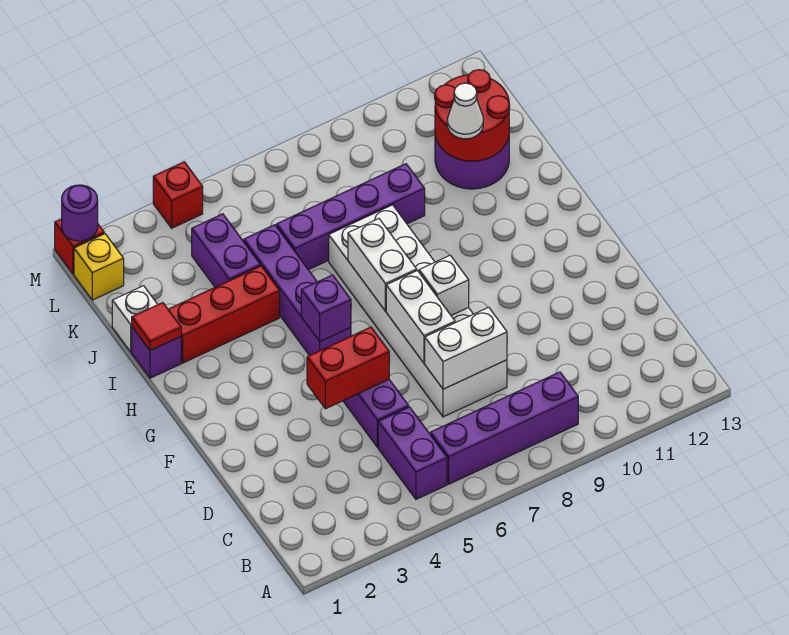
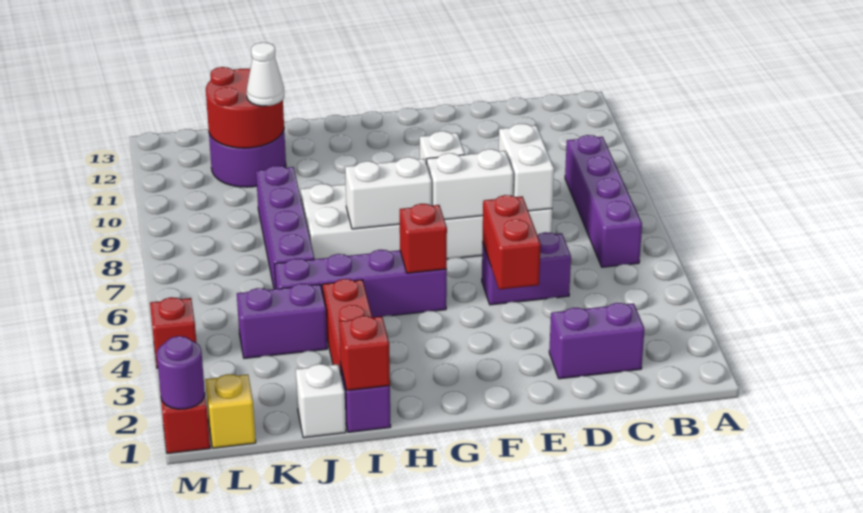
purple 1x2 brick [378,407,447,499] -> purple 1x2 brick moved to [549,303,645,379]
purple 1x1 brick [301,275,351,341] -> red 1x1 brick [399,204,447,273]
red 1x1 tile [132,303,181,351] -> red 1x1 brick [339,316,390,391]

